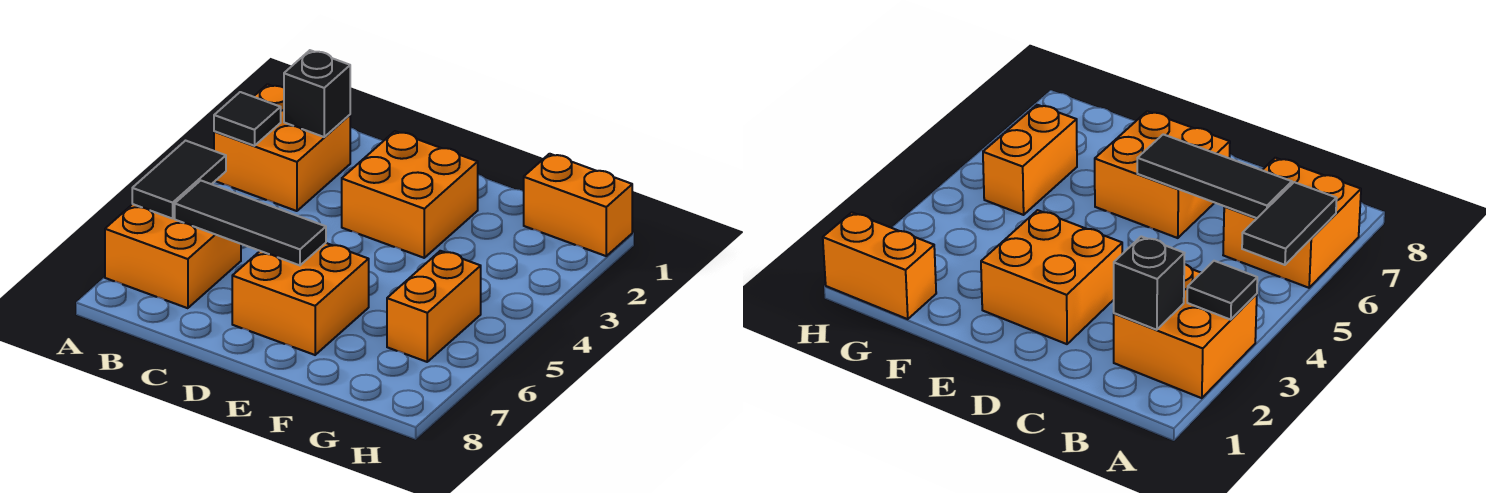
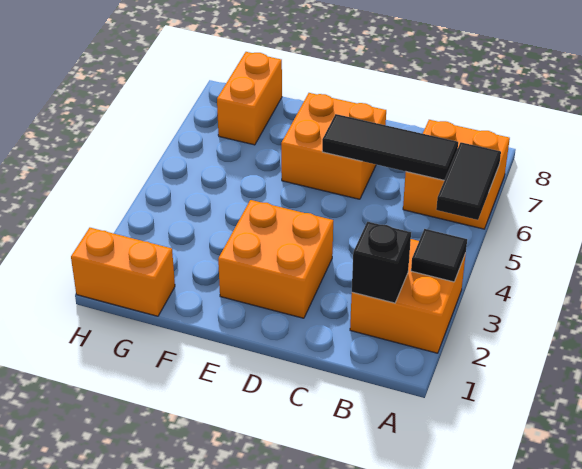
orange 1x2 brick [387,251,481,362] -> orange 1x2 brick moved to [217,52,282,145]

